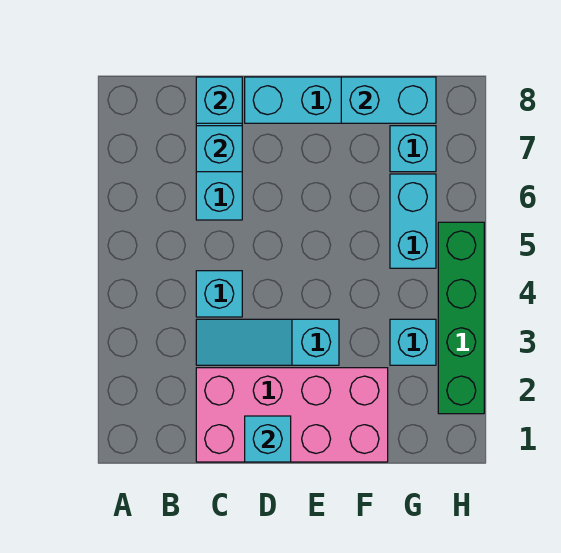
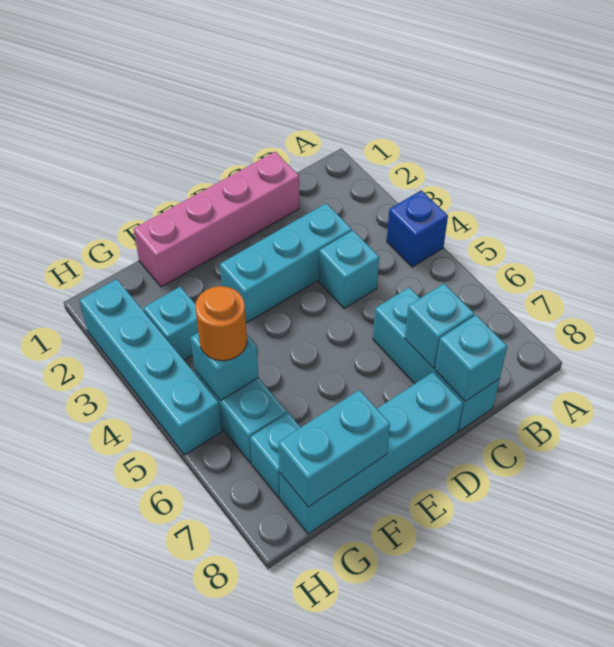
none -> blue 1x1 brick [387,190,448,267]
pink 2x4 brick [196,368,388,462] -> pink 1x4 brick [134,152,299,287]
cyan 1x3 slope [196,319,339,365] -> cyan 1x3 brick [220,203,352,323]
cyan 1x1 brick [245,416,291,462] -> cyan 1x1 brick moved to [190,333,258,401]
none -> orange 1x1 round brick [195,286,247,361]
green 1x4 brick [438,222,484,414] -> cyan 1x4 brick [79,279,222,455]

